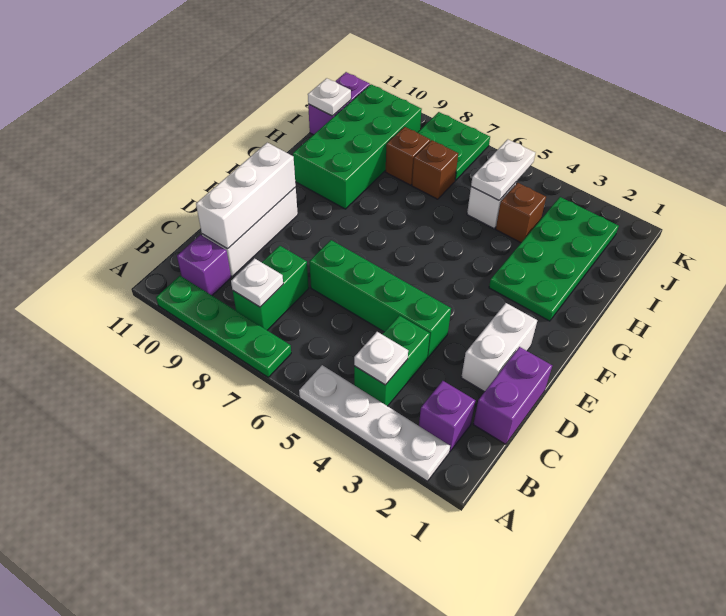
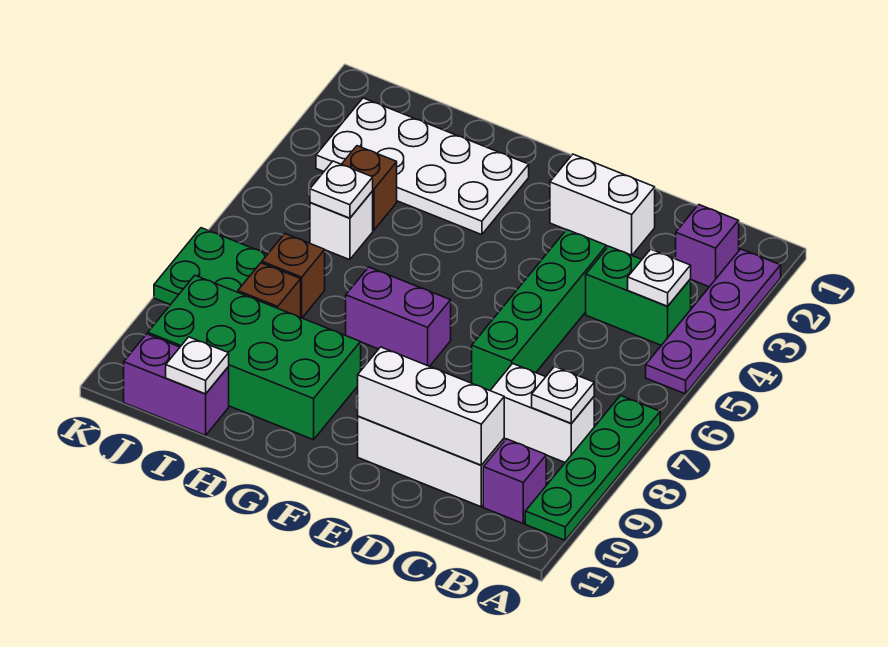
white 1x4 plate [299,365,450,481] -> purple 1x4 plate [646,249,781,394]
green 1x2 brick [233,246,309,330] -> white 1x2 brick [490,364,594,462]
purple 1x2 brick [473,347,552,444] -> purple 1x2 brick moved to [346,267,451,366]
green 2x4 plate [489,197,619,321] -> white 2x4 plate [316,98,529,235]
white 1x2 plate [471,139,535,200] -> white 1x1 plate [310,161,373,218]

